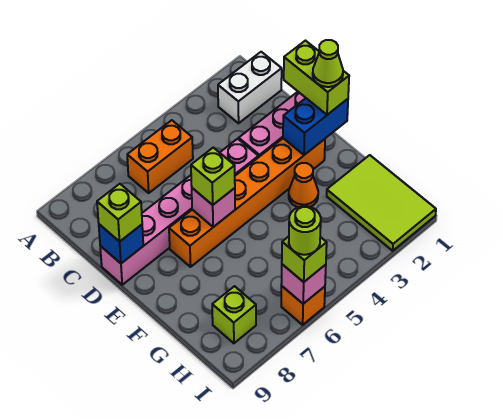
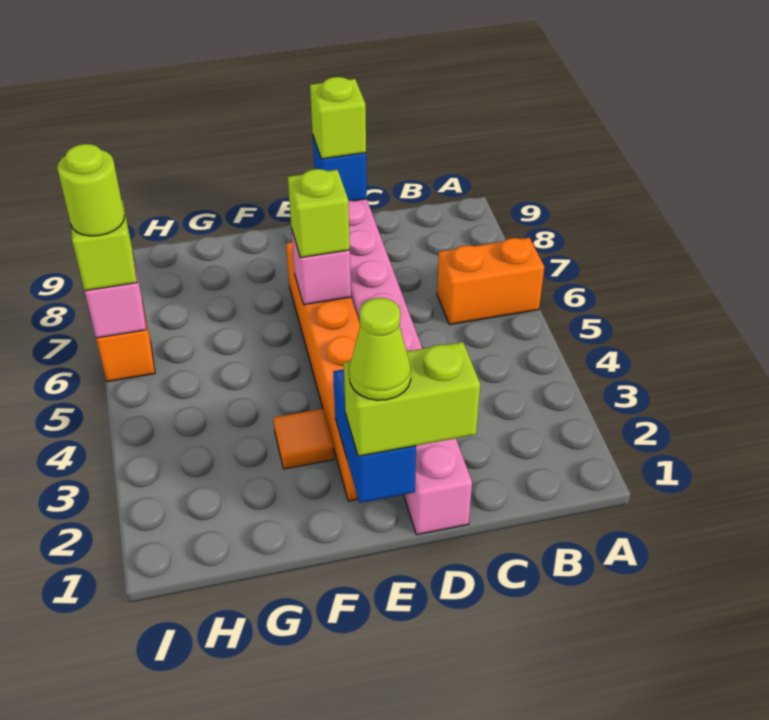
white 1x2 brick [218,52,282,123] -> none
orange 1x2 brick [127,120,193,193] -> orange 1x2 brick turned to [437,238,544,325]
orange 1x1 cone [289,163,318,207] -> orange 1x1 tile [273,409,334,469]
lime 2x3 tile [327,155,436,251] -> none
lime 1x1 brick [212,286,256,343] -> none

